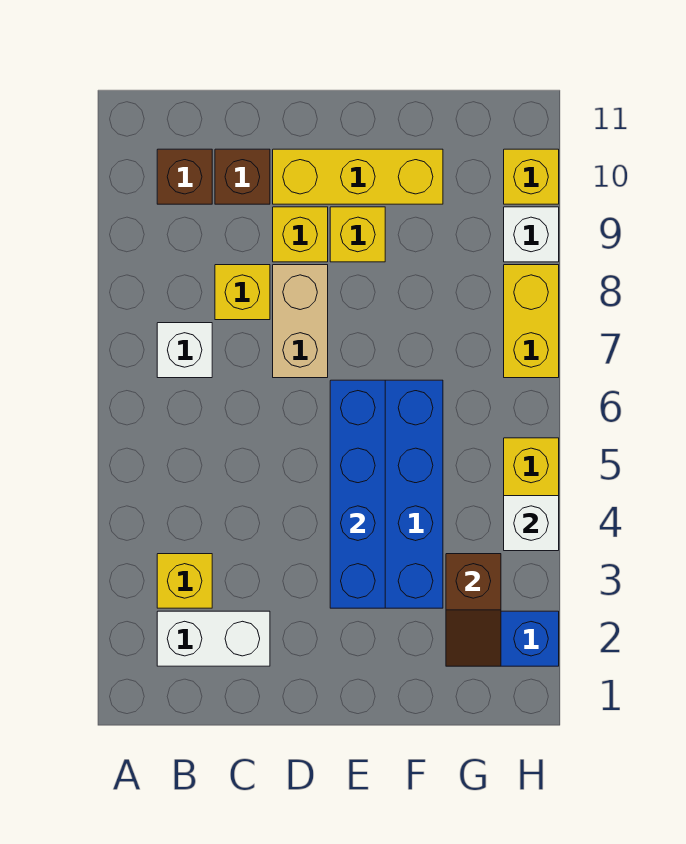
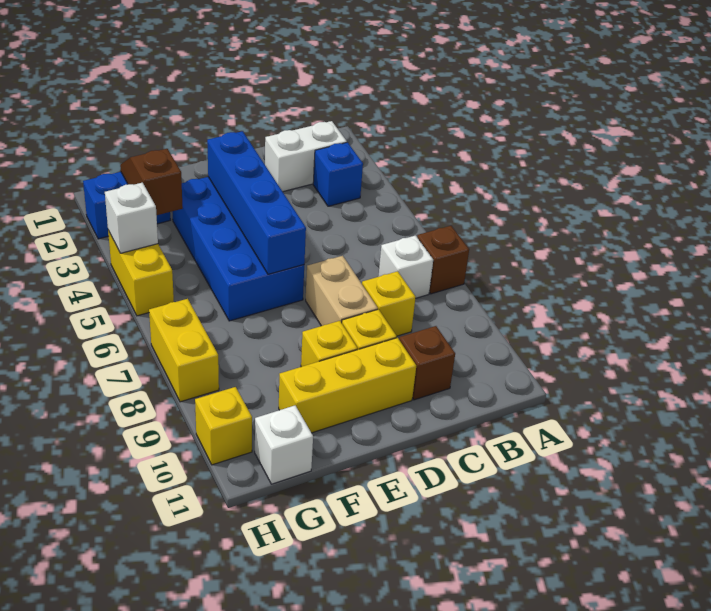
yellow 1x1 brick [157,554,212,608] -> blue 1x1 brick [313,142,363,206]
brown 1x1 brick [157,149,212,204] -> brown 1x1 brick moved to [417,226,469,294]
white 1x1 brick [504,207,559,262] -> white 1x1 brick moved to [255,406,313,484]

